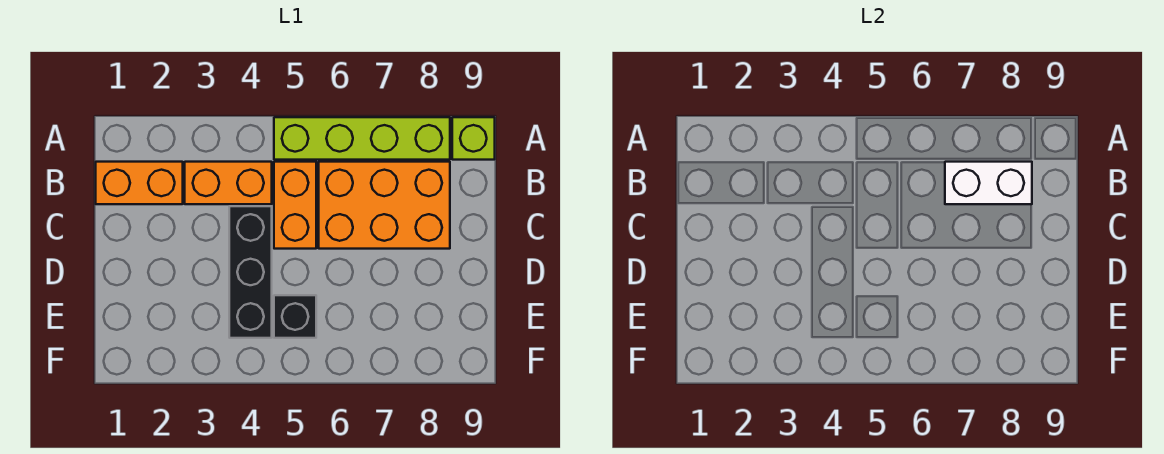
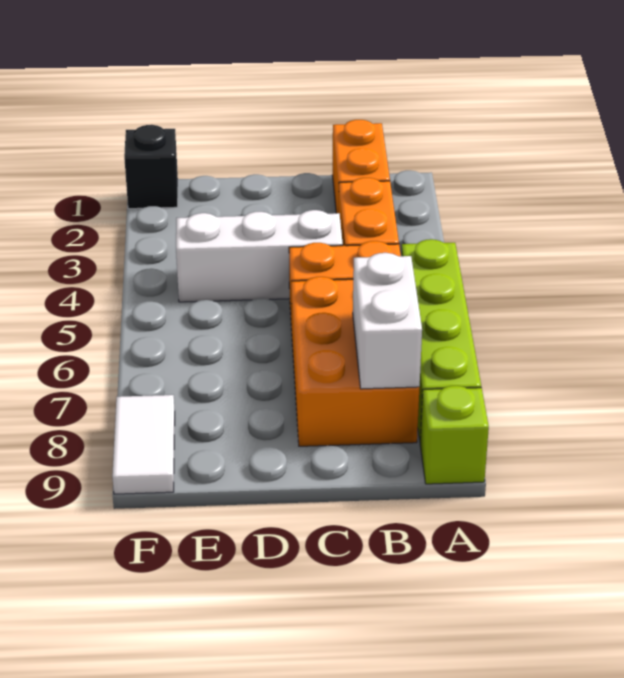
black 1x3 brick [229,206,272,338] -> white 1x3 brick [176,210,343,302]
black 1x1 brick [274,295,316,338] -> black 1x1 brick moved to [124,125,178,209]
none -> white 1x2 tile [112,395,175,494]

